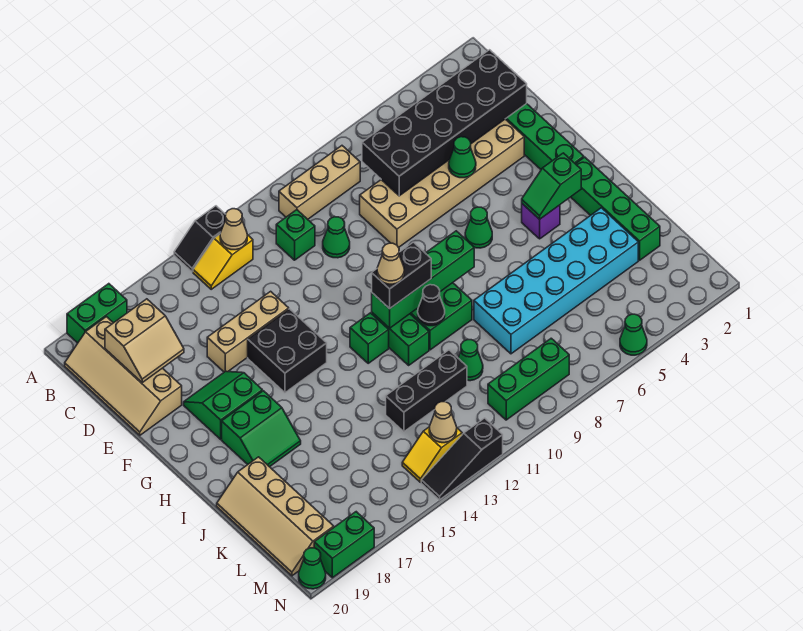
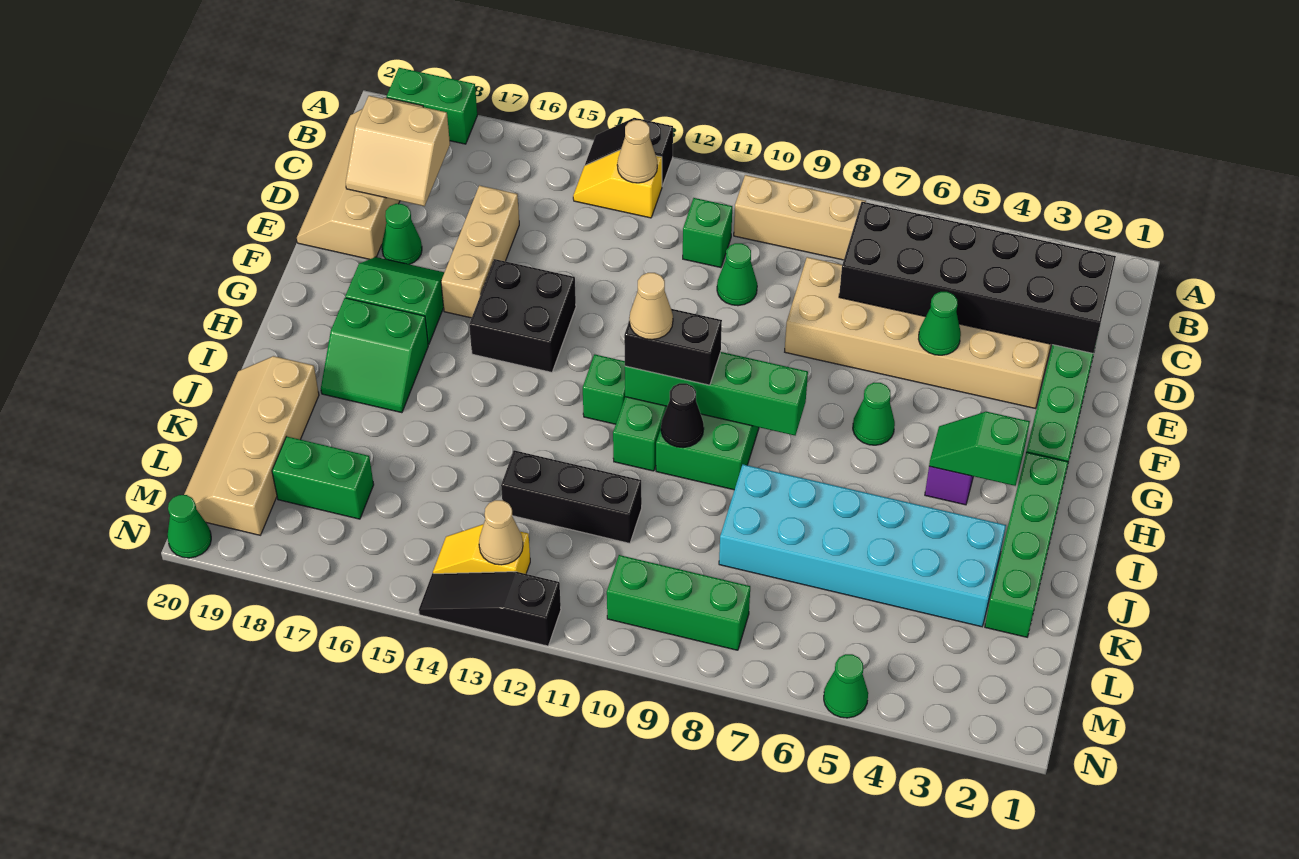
tan 1x3 brick [207,291,289,372] -> tan 1x3 brick turned to [441,186,519,318]
green 1x1 cone [458,340,483,381] -> green 1x1 cone moved to [382,204,422,264]
green 1x2 brick [314,512,374,578] -> green 1x2 brick moved to [272,437,374,519]

